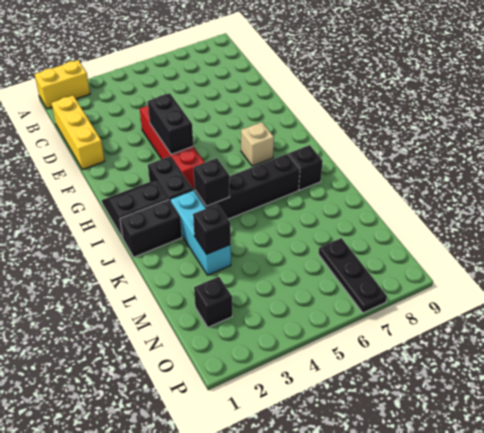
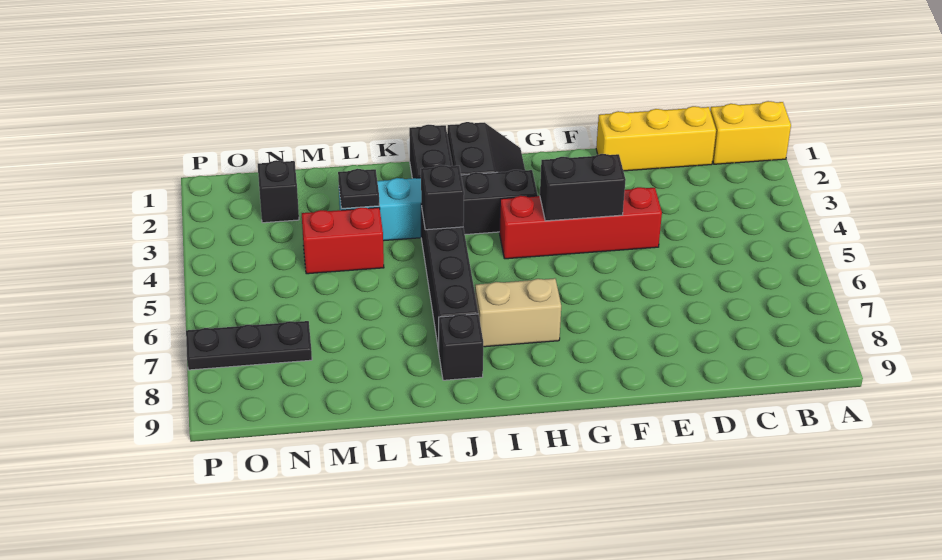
yellow 1x2 brick [34,60,90,109] -> yellow 1x2 brick turned to [710,101,791,164]
tan 1x1 brick [241,122,274,166] -> tan 1x2 brick [475,278,561,347]
black 1x1 brick [193,204,231,255] -> black 1x1 plate [338,169,379,209]
none -> red 1x2 brick [302,207,384,274]

